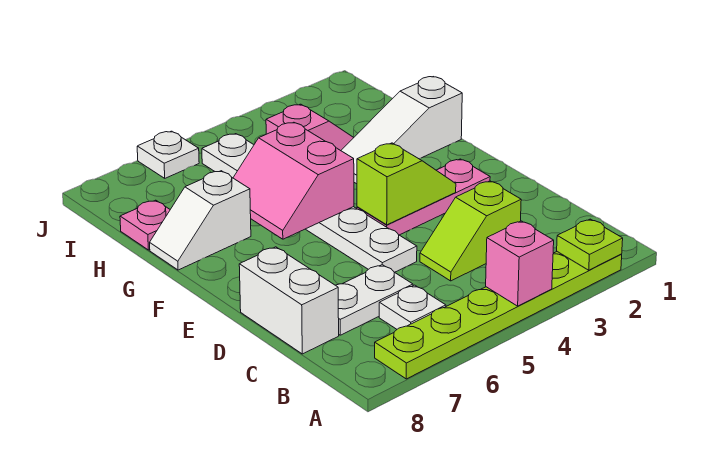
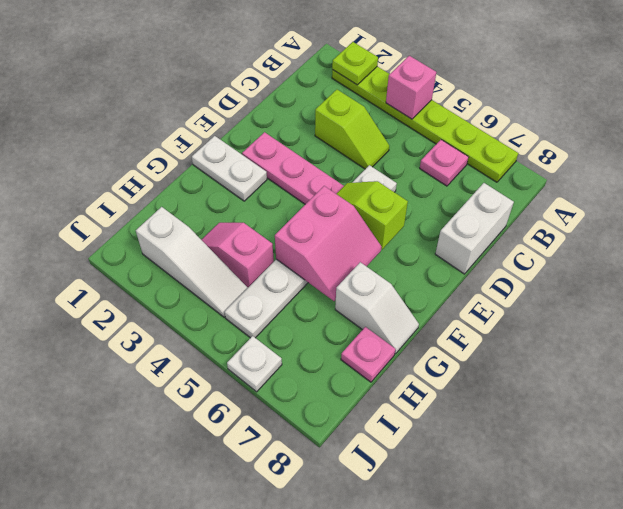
white 1x1 plate [379,285,446,329] -> pink 1x1 plate [420,140,468,186]
white 1x2 plate [336,265,413,335] -> white 1x2 plate moved to [192,136,267,201]
lime 1x2 slope [357,143,456,225] -> lime 1x2 slope moved to [337,181,408,249]
white 1x3 slope [341,77,462,184] -> white 1x3 slope moved to [136,207,248,317]

